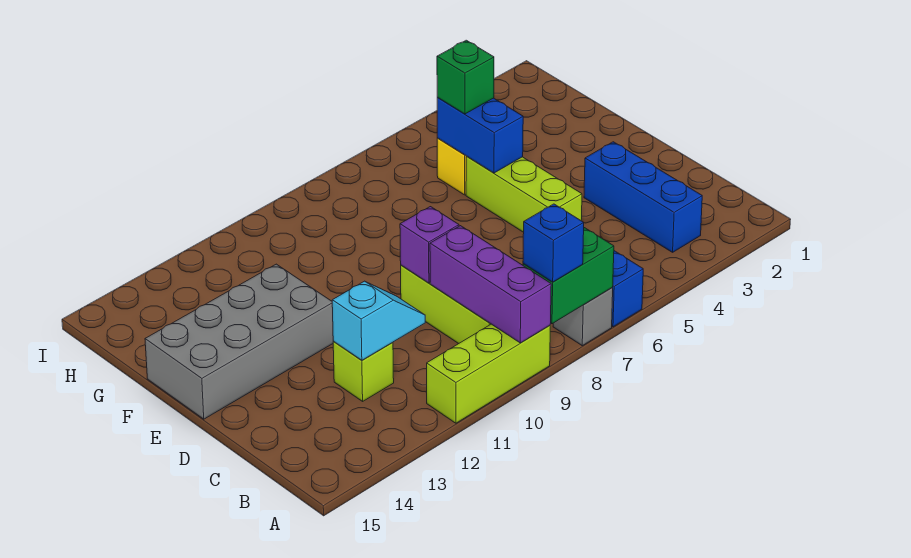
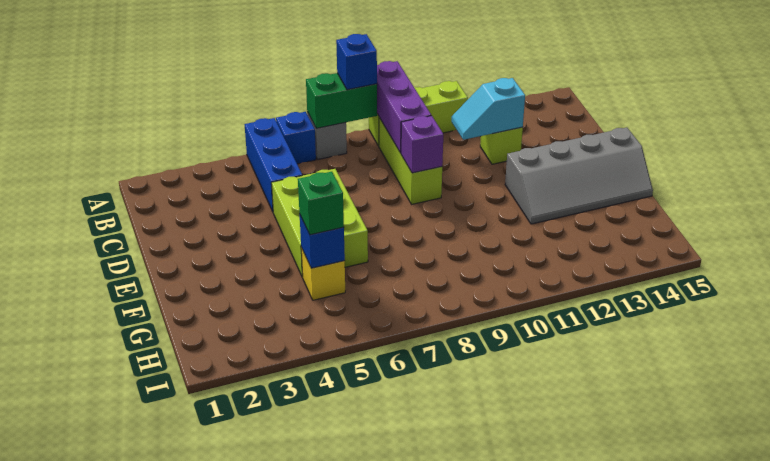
blue 1x3 brick [584,142,702,252] -> blue 1x3 brick moved to [245,118,302,212]
lime 1x3 brick [466,156,582,232] -> lime 2x3 brick [271,169,368,277]
grey 2x4 brick [145,264,333,419] -> grey 2x4 slope [505,128,653,224]
blue 1x2 brick [437,97,523,173] -> blue 1x1 brick [300,216,345,268]

